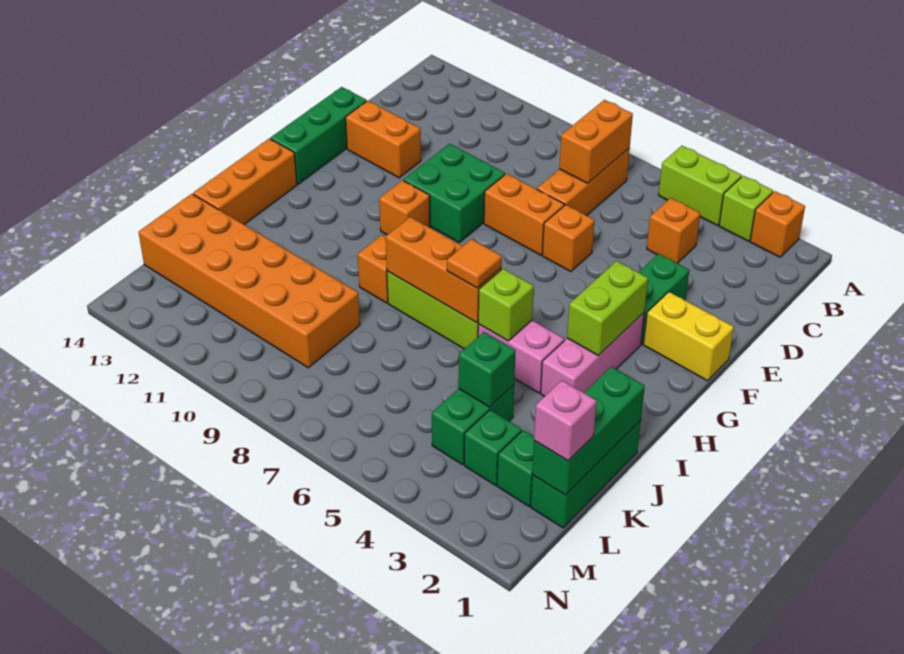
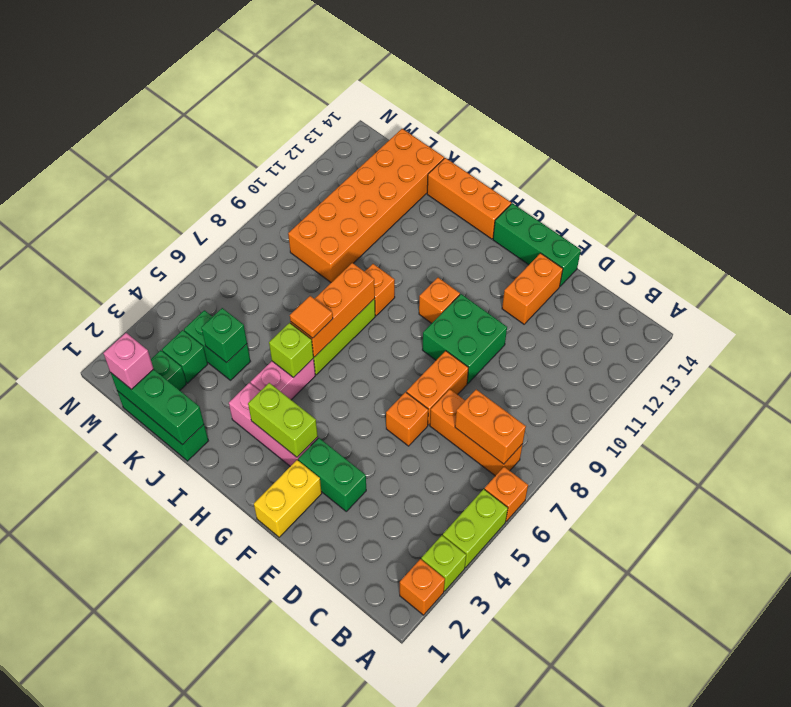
orange 1x1 brick [647,198,700,263] -> orange 1x1 brick moved to [484,467,528,521]

